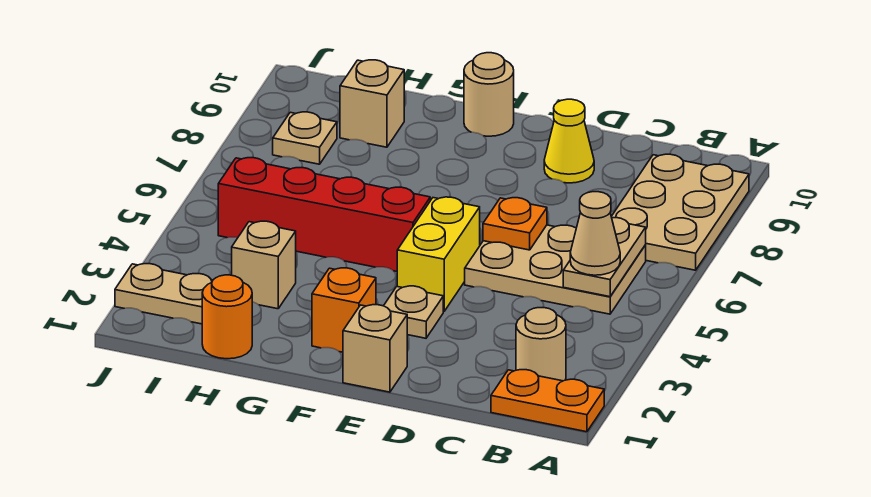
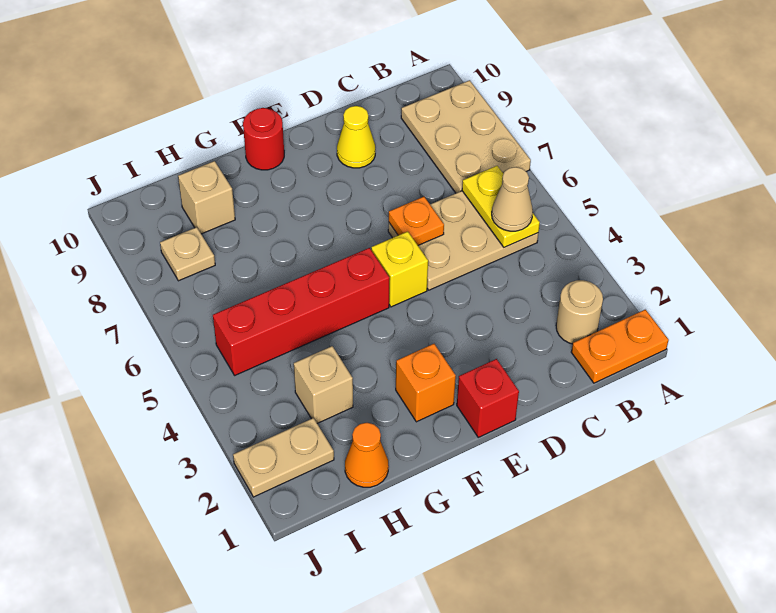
tan 1x2 plate [563,218,646,297] -> yellow 1x2 plate [462,166,540,247]
tan 1x1 brick [343,305,407,392] -> red 1x1 brick [457,359,519,437]
tan 1x1 plate [384,286,443,338] -> none
yellow 1x2 brick [397,197,480,311] -> yellow 1x1 brick [371,231,428,307]
tan 1x1 round brick [464,53,514,136] -> red 1x1 round brick [243,108,284,170]
orange 1x1 round brick [202,275,252,359] -> orange 1x1 cone [345,423,389,487]

